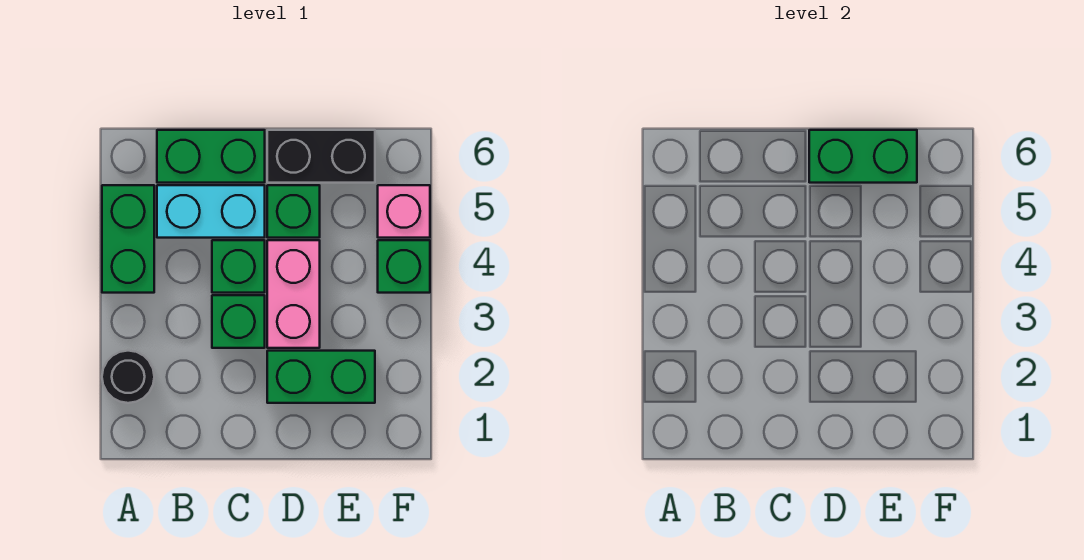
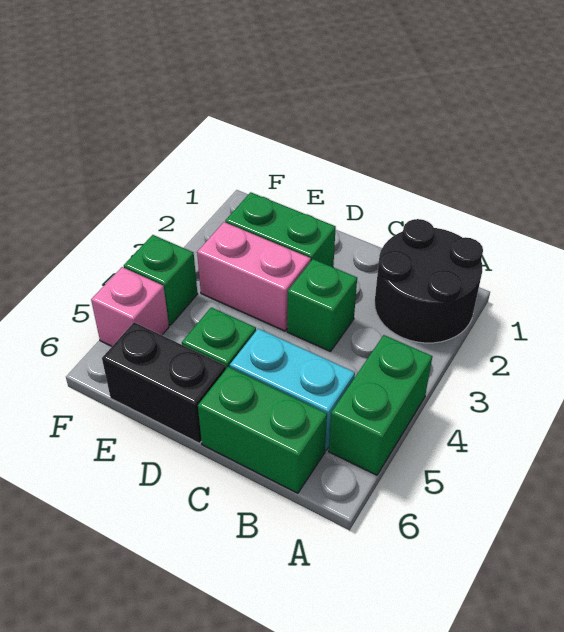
black 1x1 round brick [102,351,154,403] -> black 2x2 round brick [374,219,483,343]
green 1x1 brick [212,240,265,293] -> none
pink 1x2 brick [267,240,320,348] -> pink 1x2 brick turned to [197,222,311,331]
green 1x2 brick [809,130,917,183] -> none

